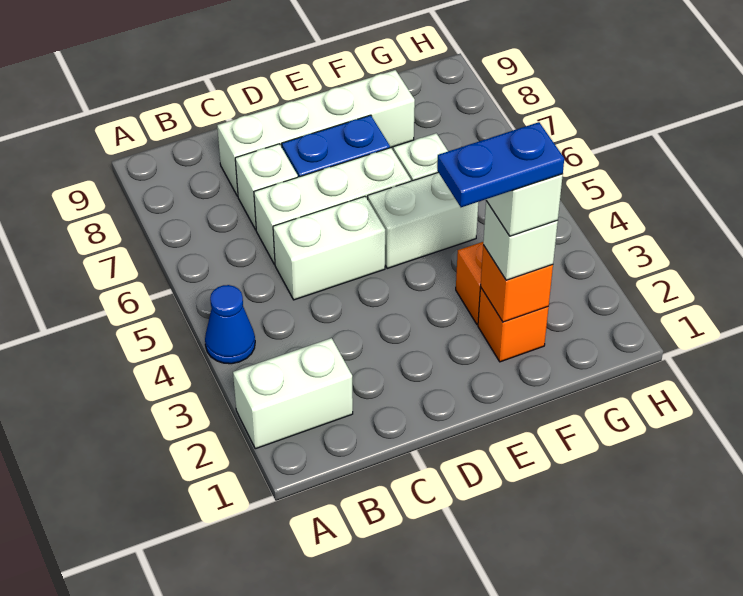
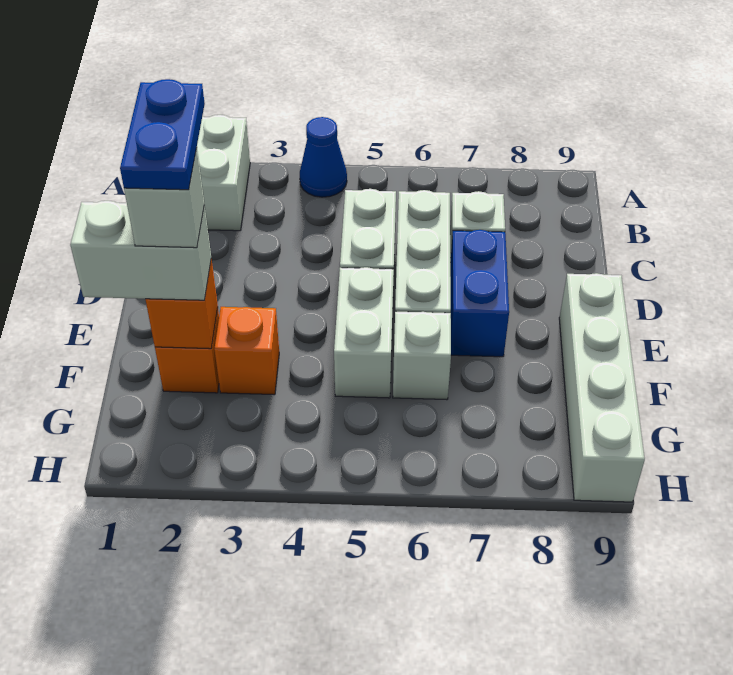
white 1x4 brick [217,70,415,196] -> white 1x4 brick moved to [559,273,645,502]
white 1x1 brick [483,201,558,280] -> white 1x2 brick [70,201,211,300]

